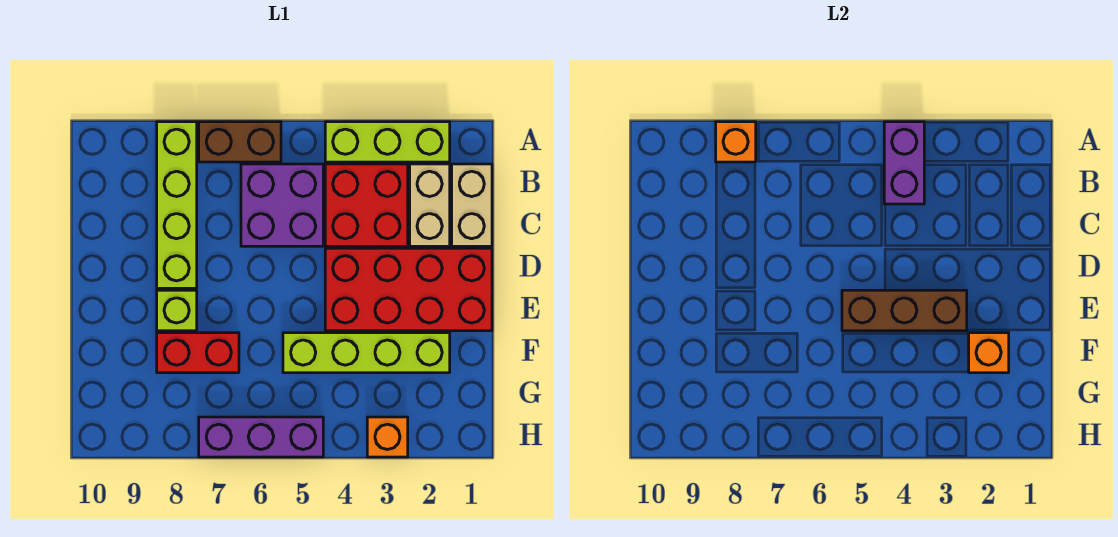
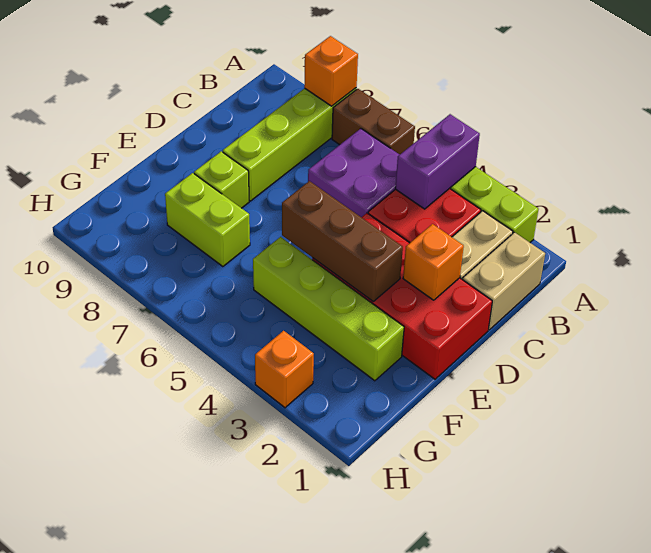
orange 1x1 brick [969,333,1009,373] -> orange 1x1 brick moved to [403,224,464,300]
red 1x2 brick [157,333,239,373] -> lime 1x2 brick [165,173,250,267]
purple 1x3 brick [199,417,323,457] -> none

